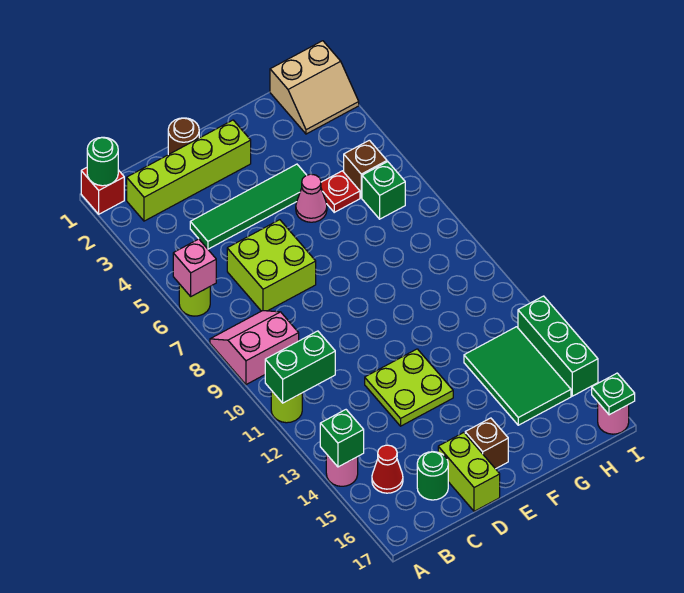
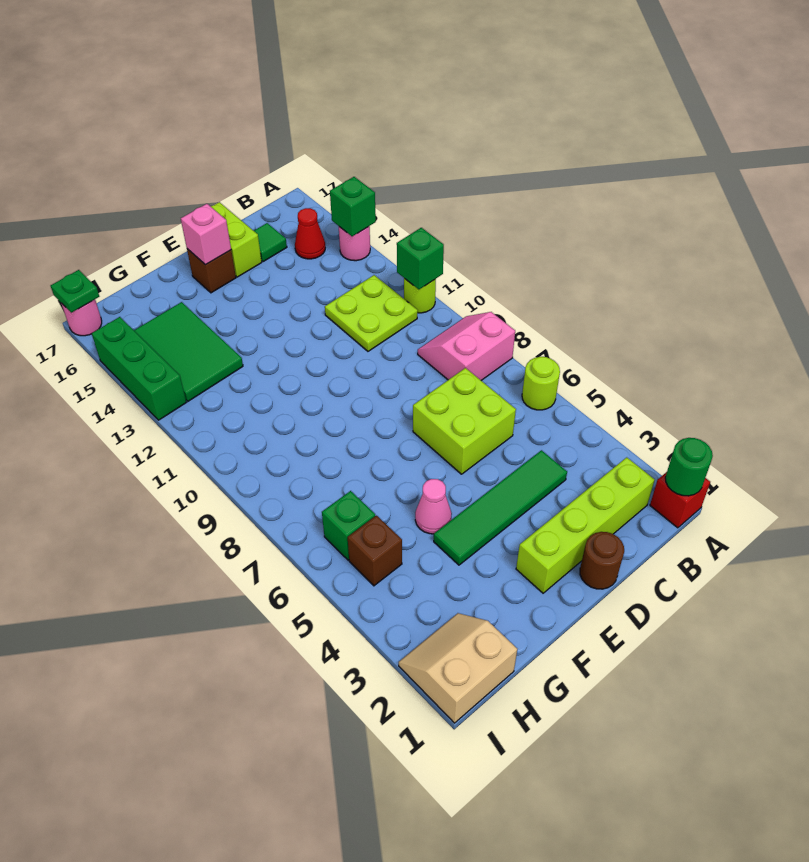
pink 1x1 brick [173,239,216,296] -> pink 1x1 brick moved to [181,204,231,265]
pink 2x2 slope [210,311,299,385] -> pink 2x2 slope turned to [418,312,515,380]
green 1x2 brick [265,331,335,403] -> green 1x1 brick [397,228,444,289]
green 1x1 round brick [417,452,448,500] -> green 1x1 tile [254,223,287,262]
lime 2x2 plate [365,349,453,426] -> lime 2x2 plate moved to [325,275,418,351]
red 1x1 plate [321,171,360,212] -> none

